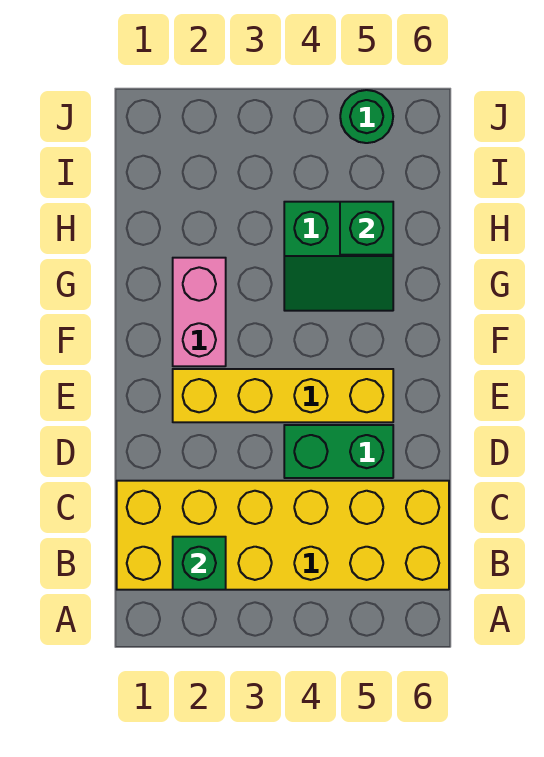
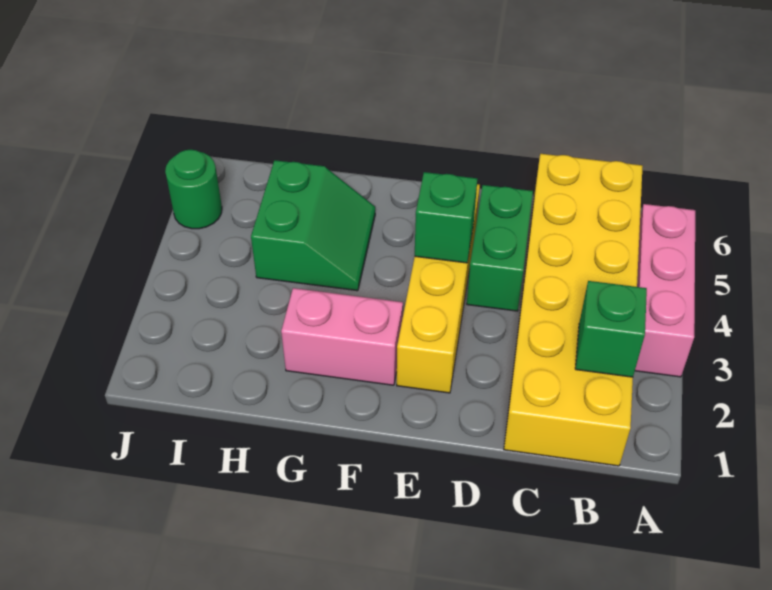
none -> pink 1x3 brick [635,204,695,377]
green 1x1 brick [340,202,393,255] -> green 1x1 brick moved to [415,172,477,263]

